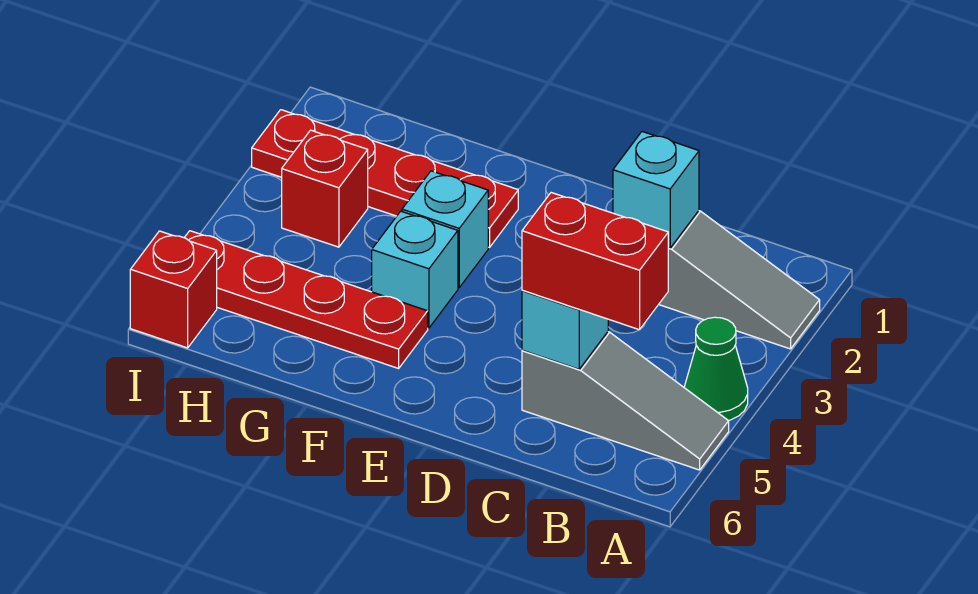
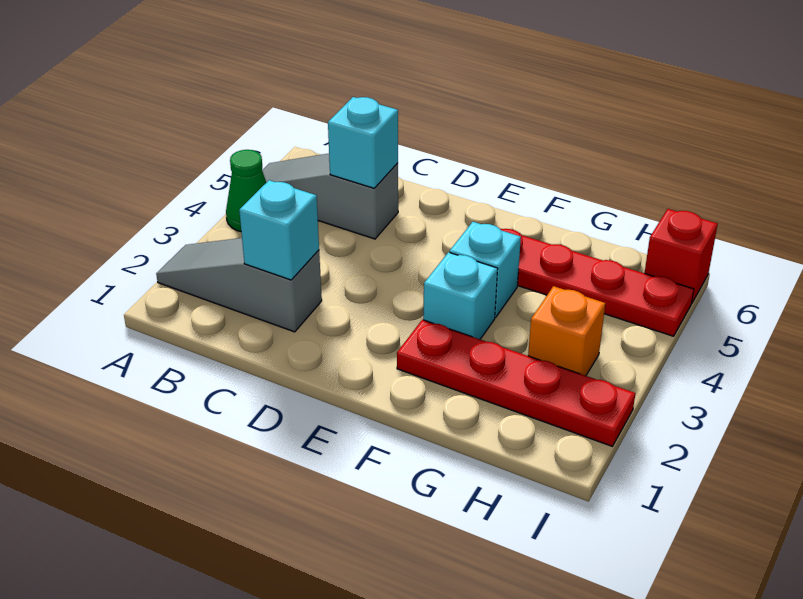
red 1x2 brick [522,193,668,330] -> none
red 1x1 brick [282,130,368,247] -> orange 1x1 brick [528,286,605,376]

